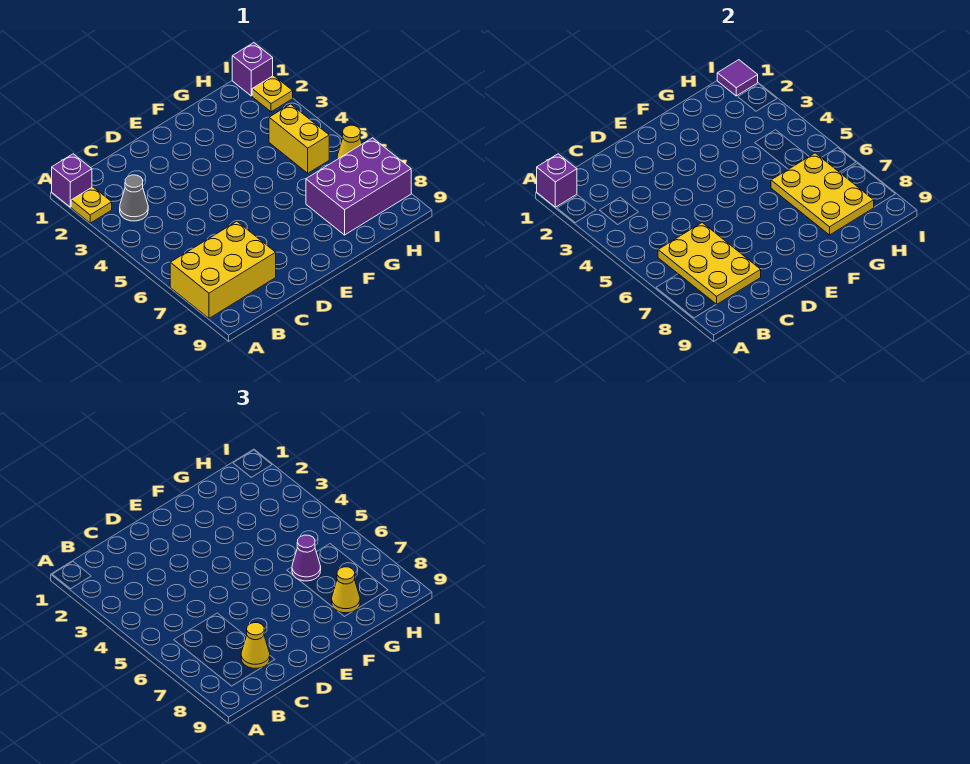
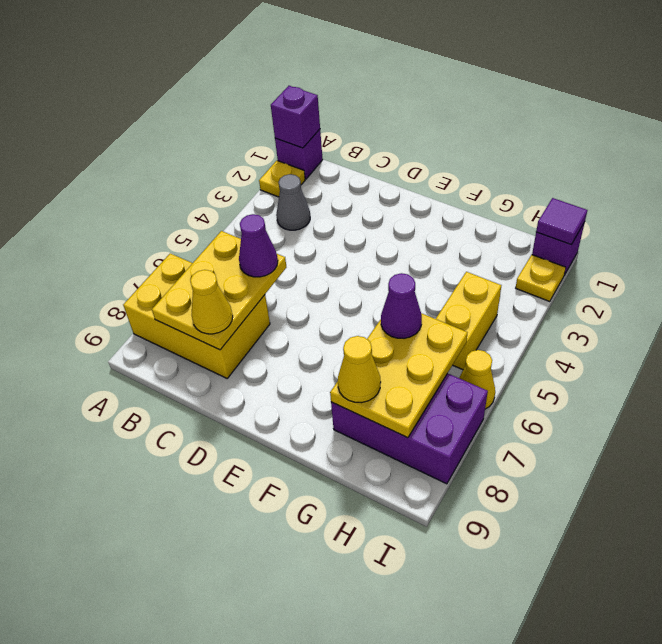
none -> purple 1x1 cone [239,214,278,277]

